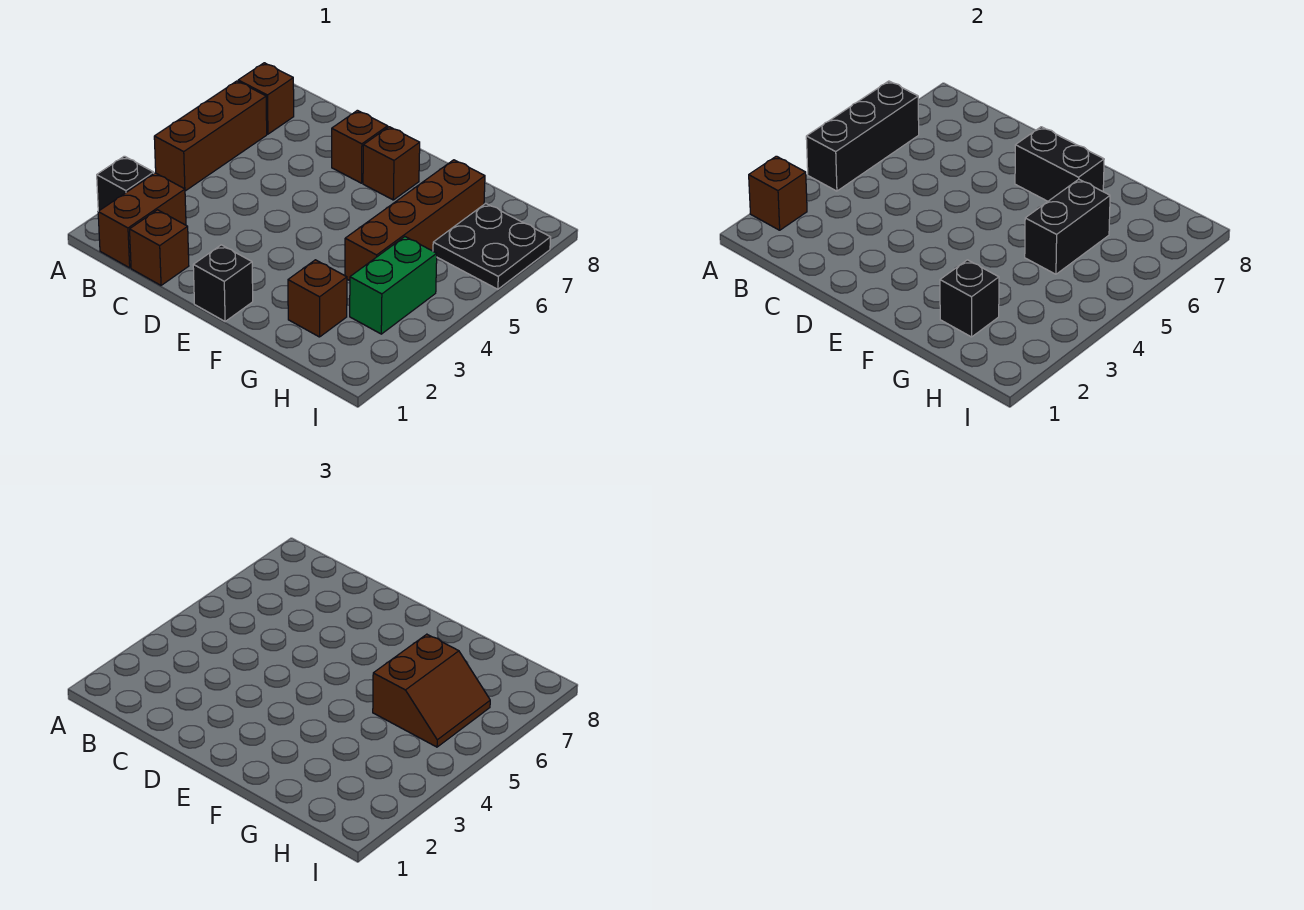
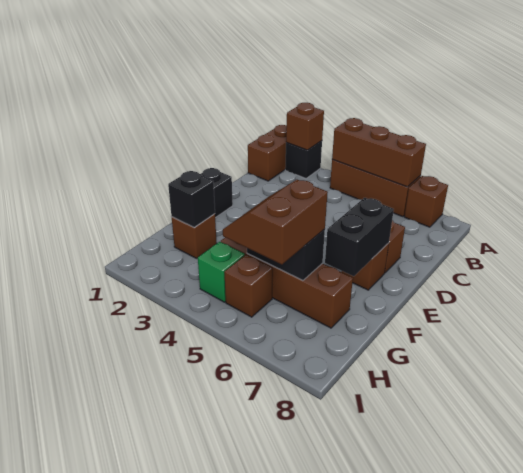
black 1x3 brick [806,81,919,191] -> brown 1x3 brick [332,118,426,187]
brown 1x2 brick [98,173,186,268] -> brown 1x2 brick turned to [248,125,287,181]
brown 1x1 brick [130,210,189,285] -> brown 1x1 brick moved to [224,255,273,317]
brown 2x2 slope [373,634,490,747] -> brown 2x2 slope turned to [223,180,328,264]
green 1x2 brick [350,237,437,334] -> green 1x1 brick [198,242,245,302]
black 2x2 plate [433,203,551,289] -> none

